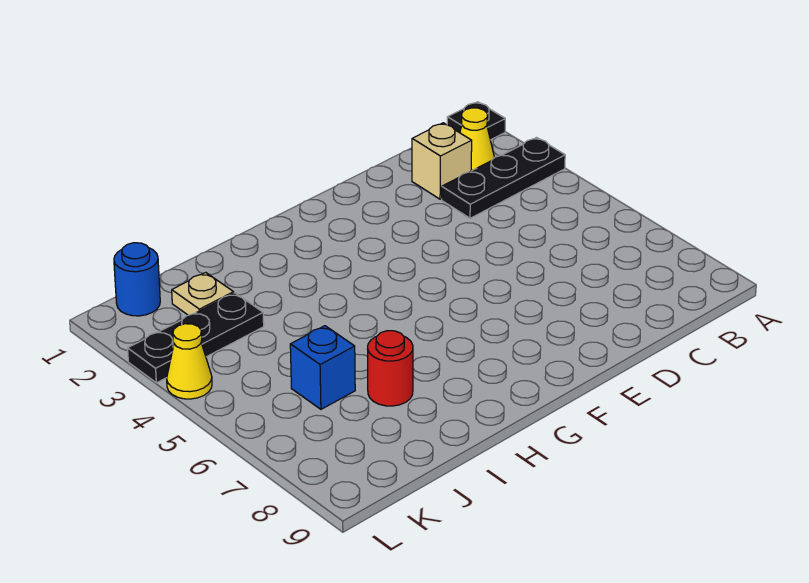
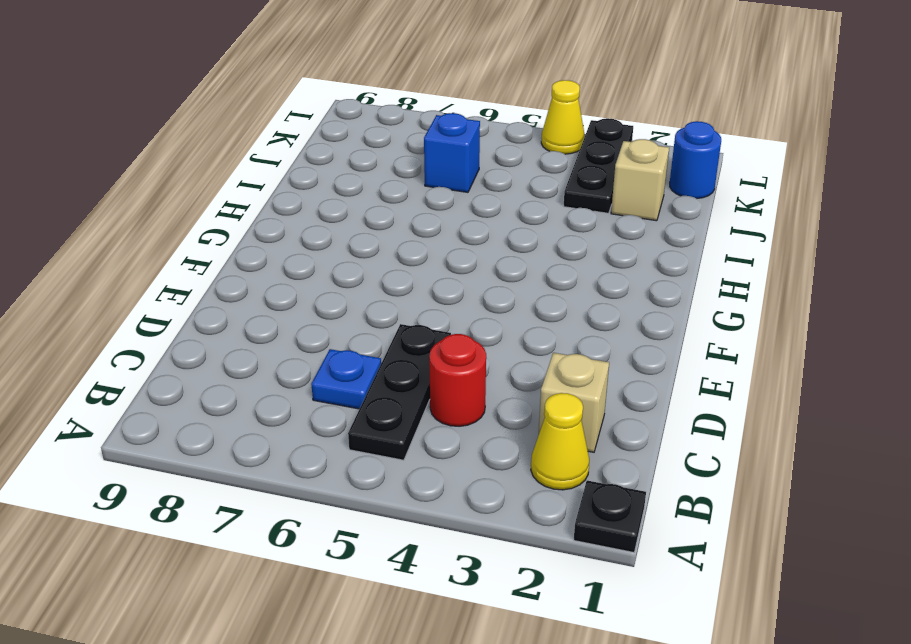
black 1x3 plate [442,138,565,218] -> black 1x3 plate moved to [348,324,451,460]
none -> blue 1x1 plate [311,349,381,409]
red 1x1 round brick [368,331,413,406] -> red 1x1 round brick moved to [429,334,486,426]
tan 1x1 plate [172,272,234,315] -> tan 1x1 brick [611,139,669,221]

